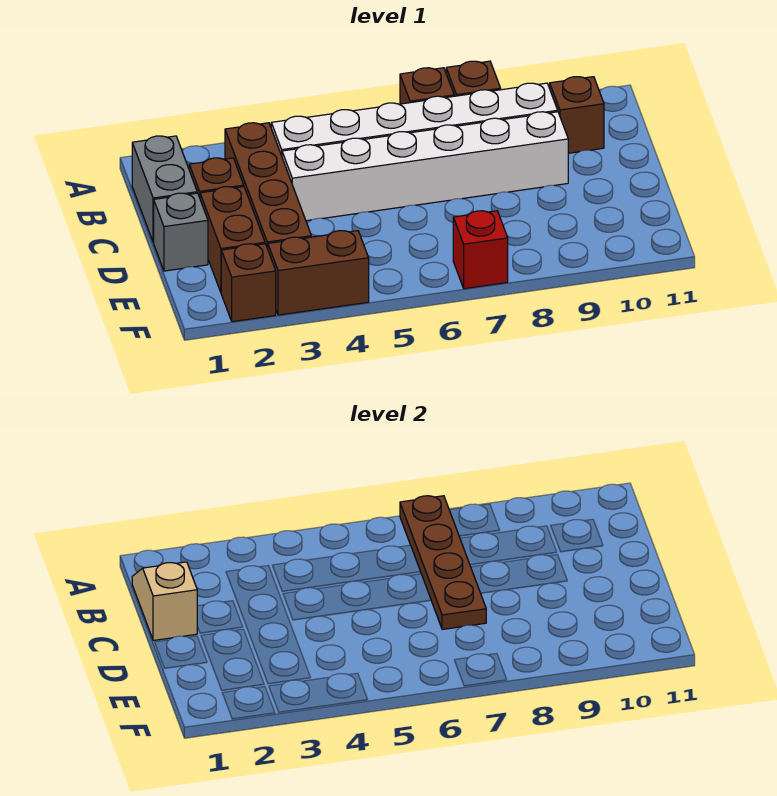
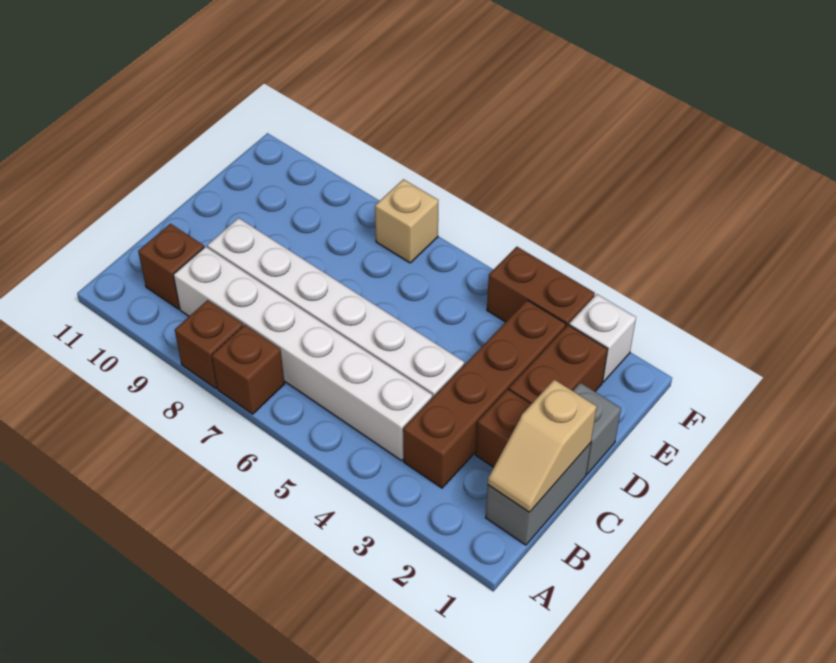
brown 1x4 plate [400,496,486,630] -> none
brown 1x1 brick [221,244,276,322] -> white 1x1 brick [569,294,636,382]
red 1x1 brick [453,211,508,289] -> tan 1x1 brick [375,179,439,263]

